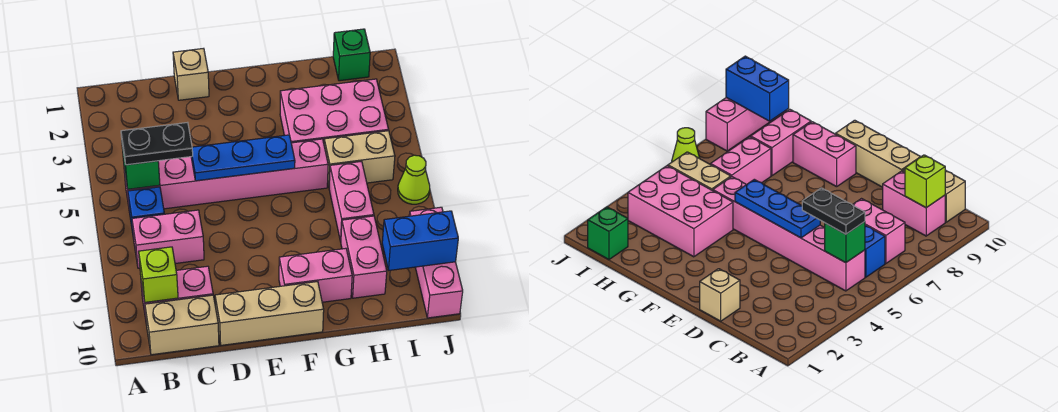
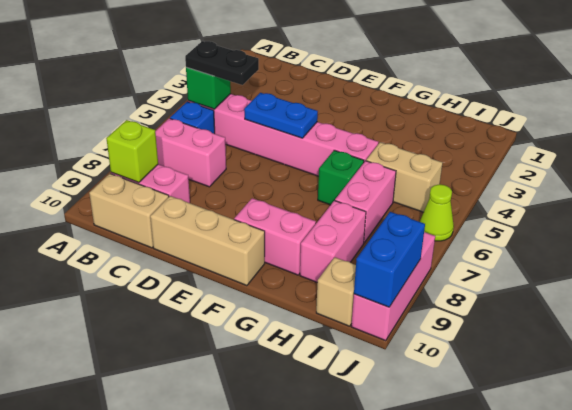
tan 1x1 brick [173,48,209,100] -> tan 1x1 brick moved to [316,257,356,326]
blue 1x3 plate [191,135,295,181] -> blue 1x2 plate [244,93,318,138]
pink 2x3 brick [280,79,389,143] -> none
green 1x1 brick [333,29,370,81] -> green 1x1 brick moved to [318,150,364,205]
blue 1x2 brick [382,211,458,270] -> blue 1x2 brick turned to [354,212,425,307]

